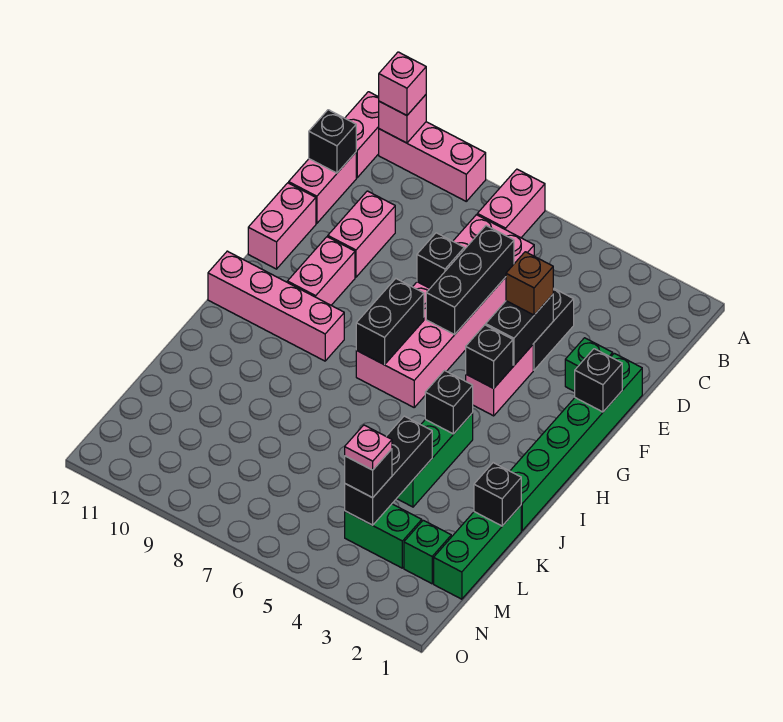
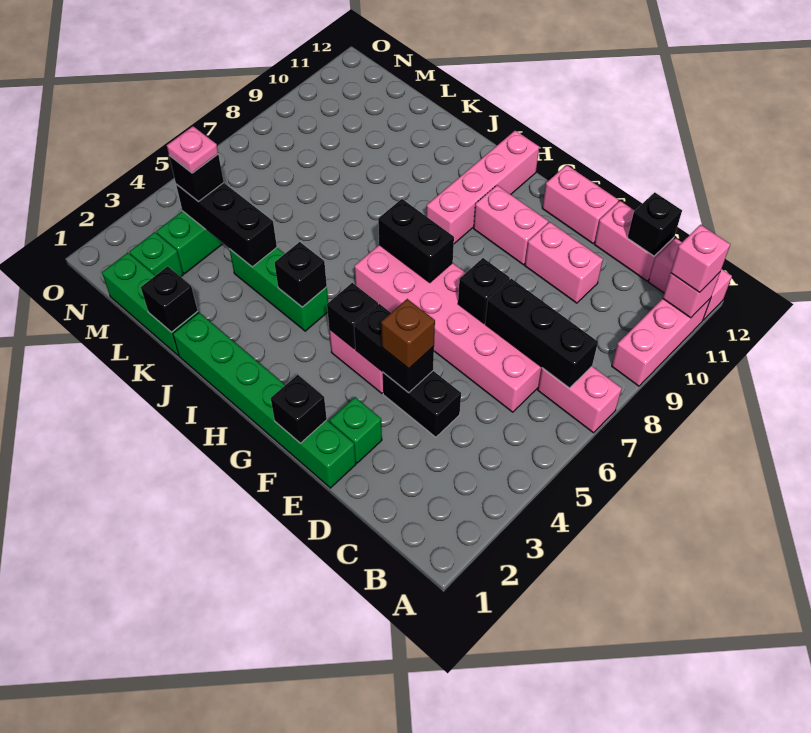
black 1x3 brick [426,226,514,334] -> black 1x3 brick moved to [485,279,598,388]

